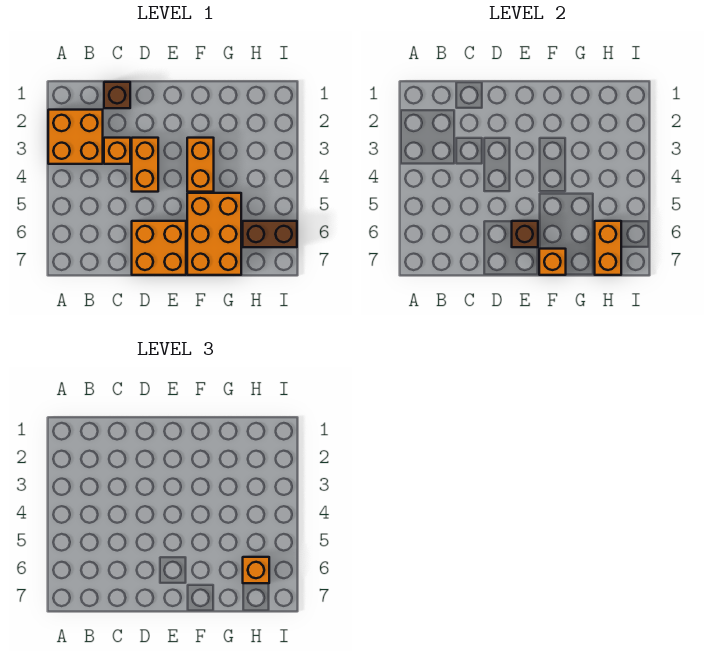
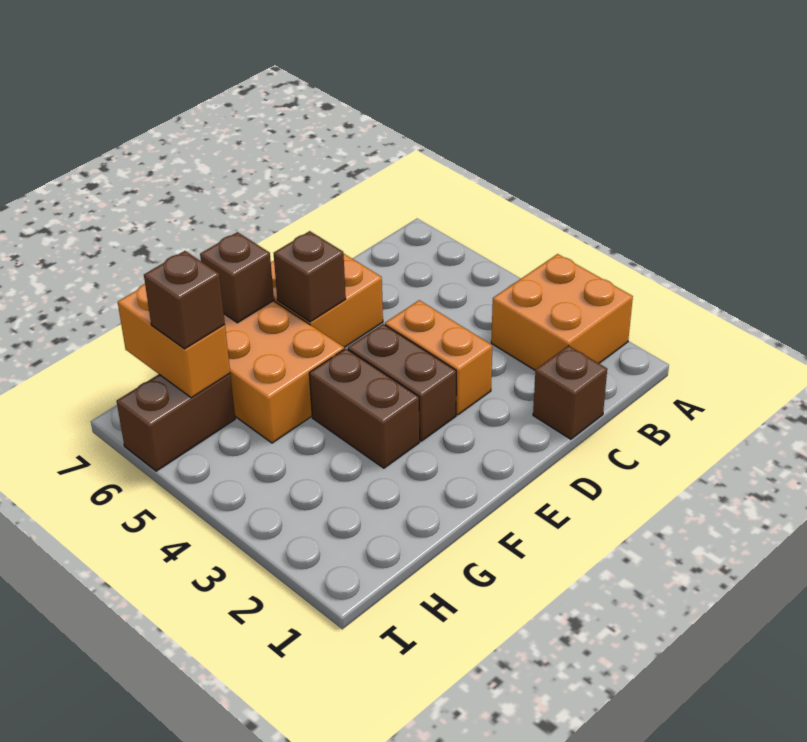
orange 1x1 brick [104,138,130,164] -> none
none -> brown 1x2 brick [348,324,456,441]
orange 1x2 brick [187,138,214,192] -> brown 1x2 brick [309,349,420,468]
orange 1x1 brick [539,249,566,275] -> brown 1x1 brick [200,232,274,323]
orange 1x1 brick [243,557,269,583] -> brown 1x1 brick [144,251,225,349]

